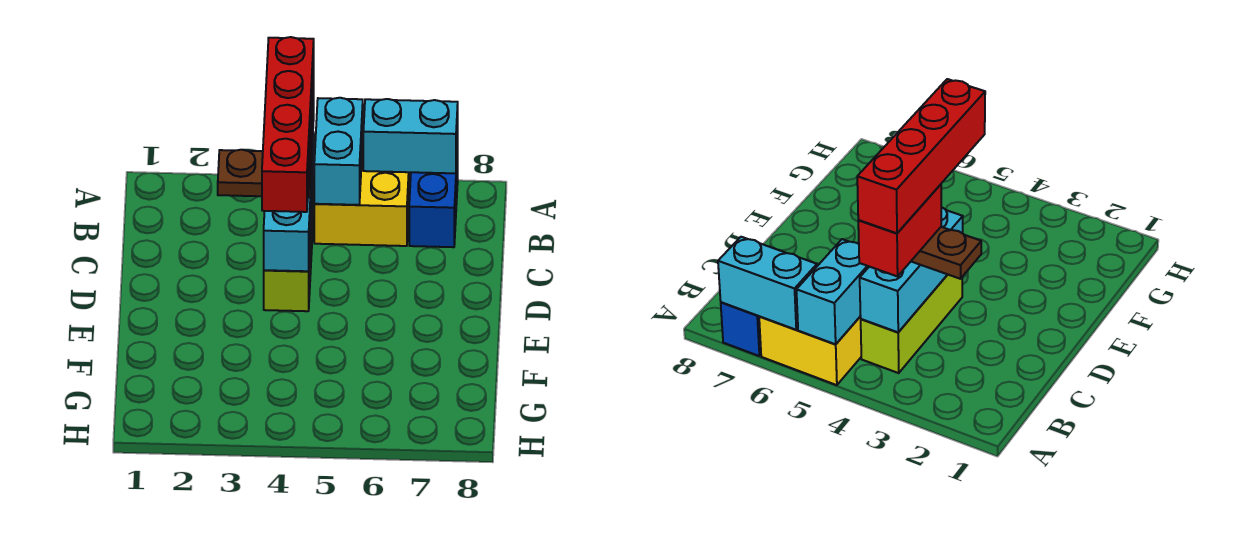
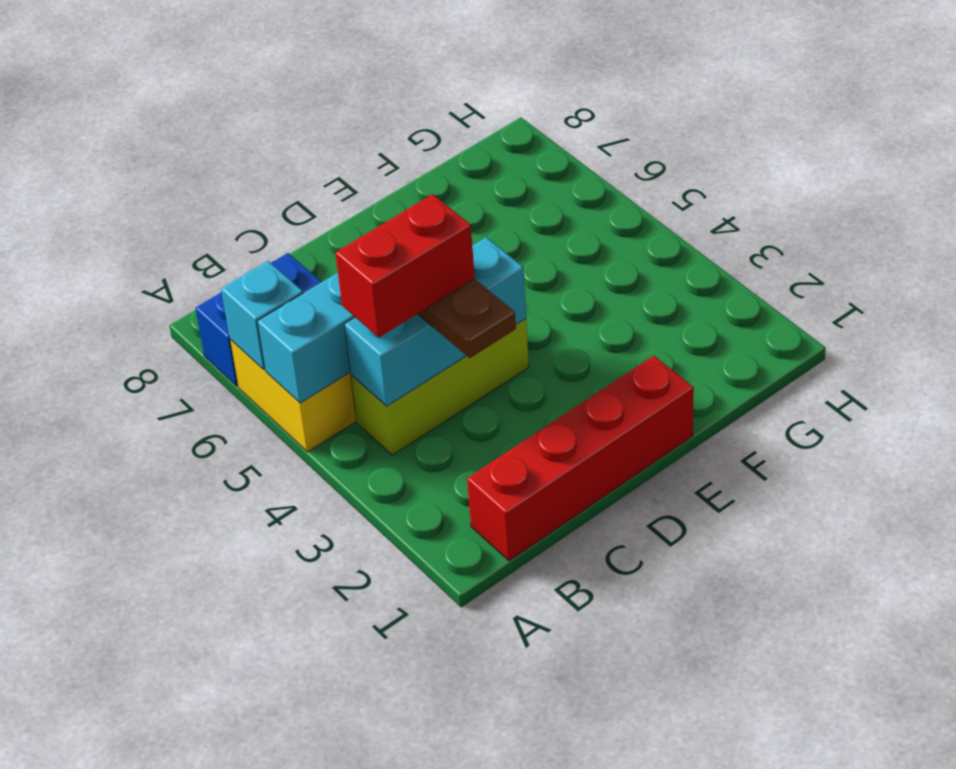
cyan 1x2 brick [363,99,458,173] -> cyan 1x1 brick [221,261,303,370]
red 1x4 brick [262,37,314,212] -> red 1x4 brick moved to [467,356,694,561]

